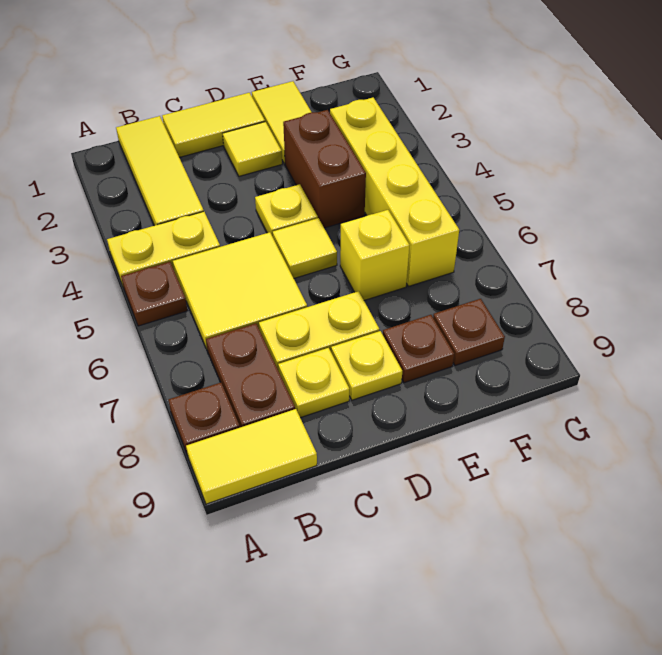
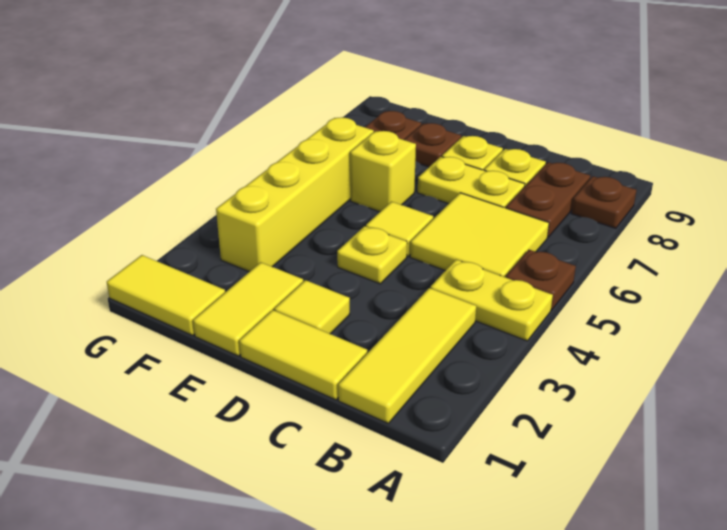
yellow 1x2 tile [186,409,317,504] -> yellow 1x2 tile moved to [107,255,225,336]
brown 1x2 brick [283,110,366,228] -> none

